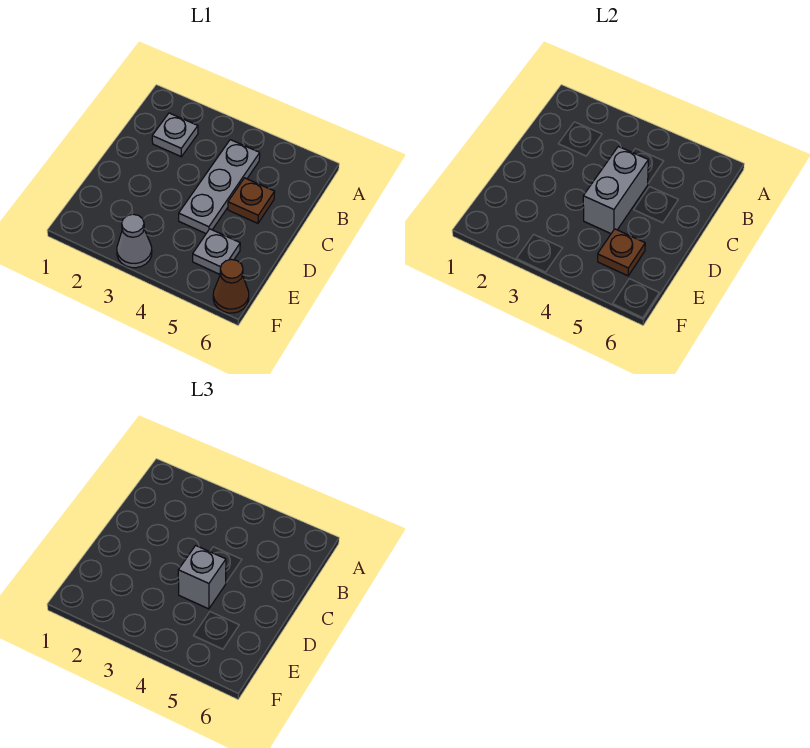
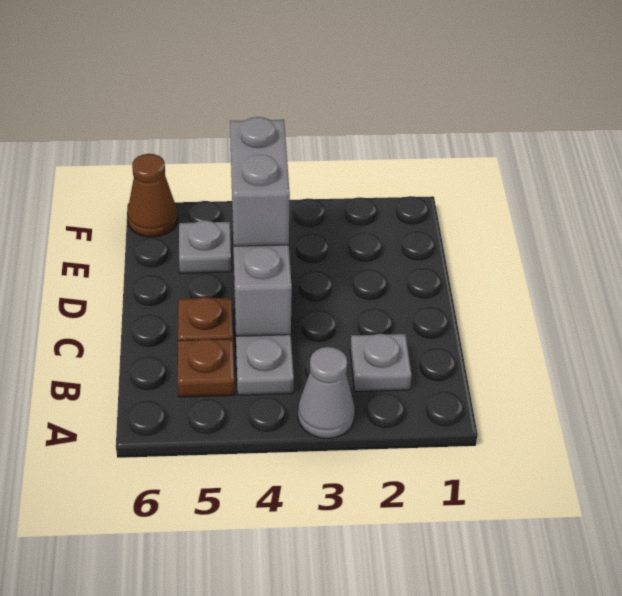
grey 1x1 brick [178,546,226,609] -> grey 1x2 brick [230,117,290,246]
brown 1x1 plate [598,229,645,276] -> brown 1x1 plate moved to [178,339,235,397]
grey 1x1 cone [117,214,152,268] -> grey 1x1 cone moved to [298,347,355,438]

